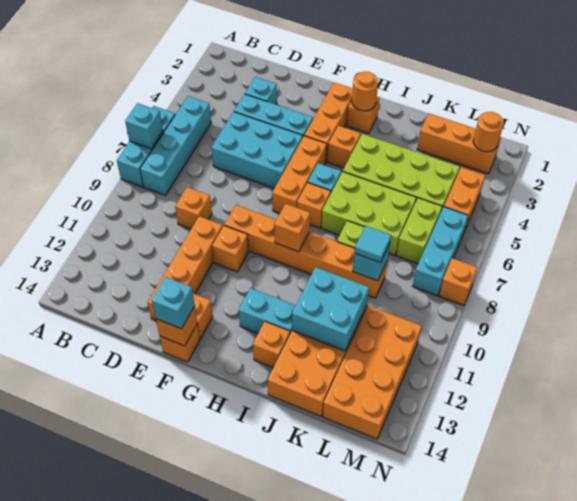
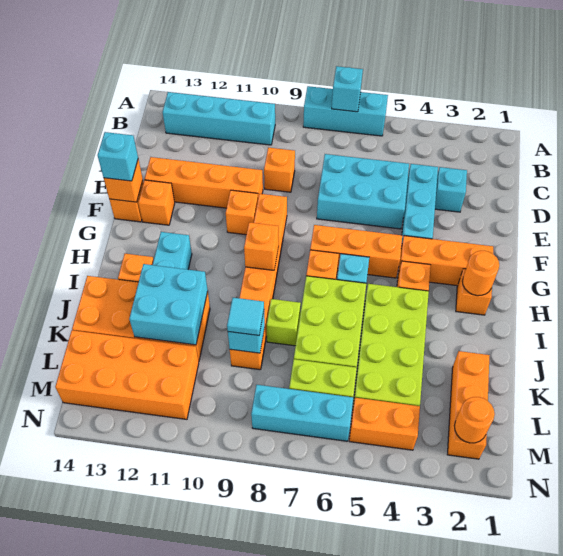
cyan 1x4 brick [140,96,211,195] -> cyan 1x4 brick moved to [163,92,275,145]
cyan 2x3 brick [211,112,303,188] -> cyan 2x3 brick turned to [317,154,409,229]
orange 1x1 brick [439,258,477,305] -> none

